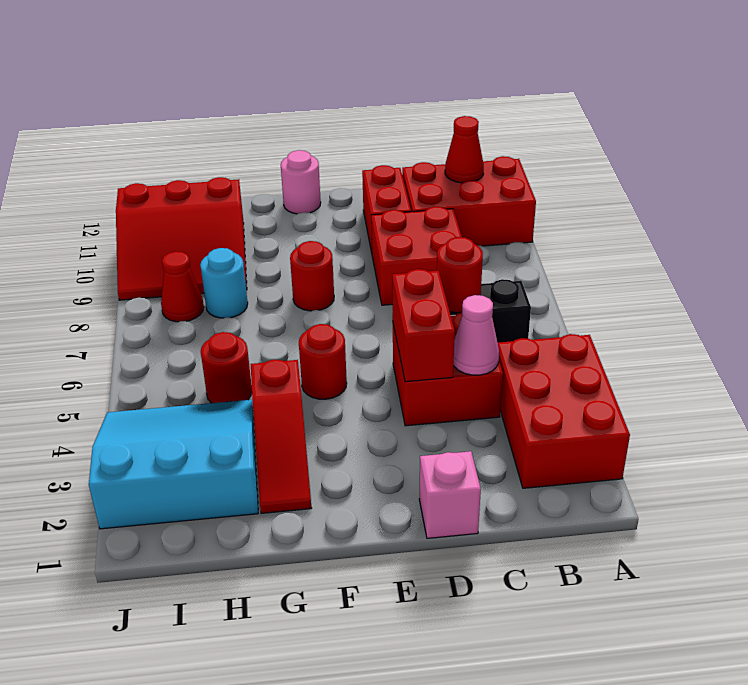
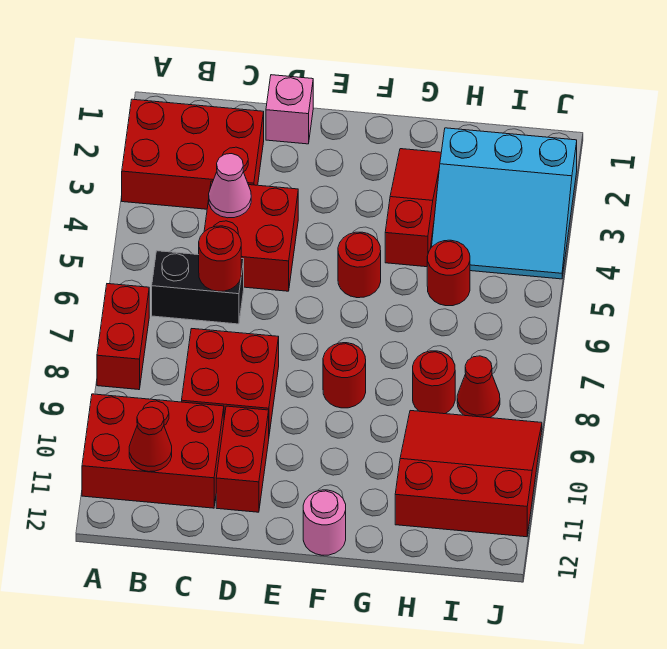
red 2x3 brick [498,334,630,488] -> red 2x3 brick turned to [122,99,264,209]
red 1x2 brick [392,269,455,382] -> red 1x2 brick moved to [97,284,149,390]
cyan 1x1 round brick [200,248,248,318] -> red 1x1 round brick [413,351,455,414]

